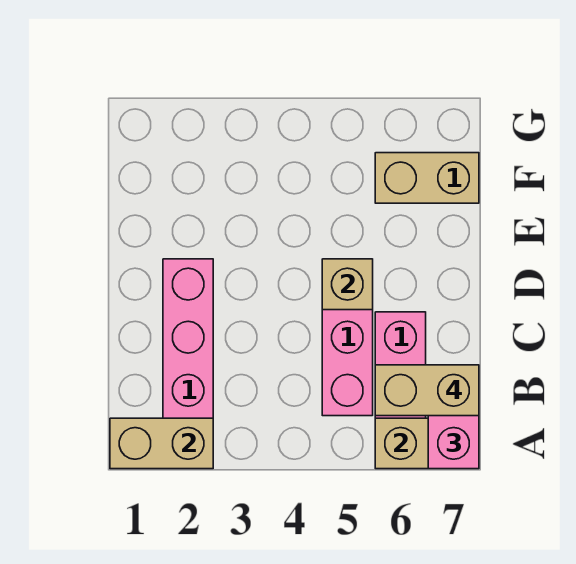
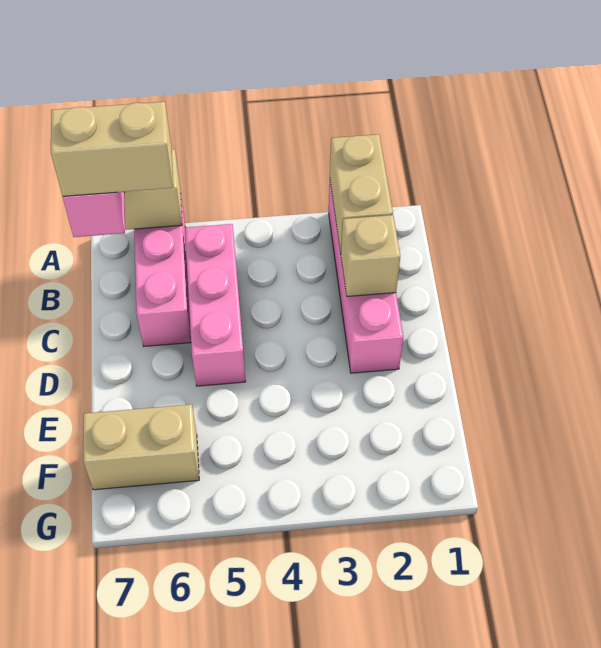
tan 1x2 brick [110,418,213,469] -> tan 1x2 brick turned to [330,134,393,253]
tan 1x1 brick [322,259,373,310] -> tan 1x1 brick moved to [341,215,400,296]

